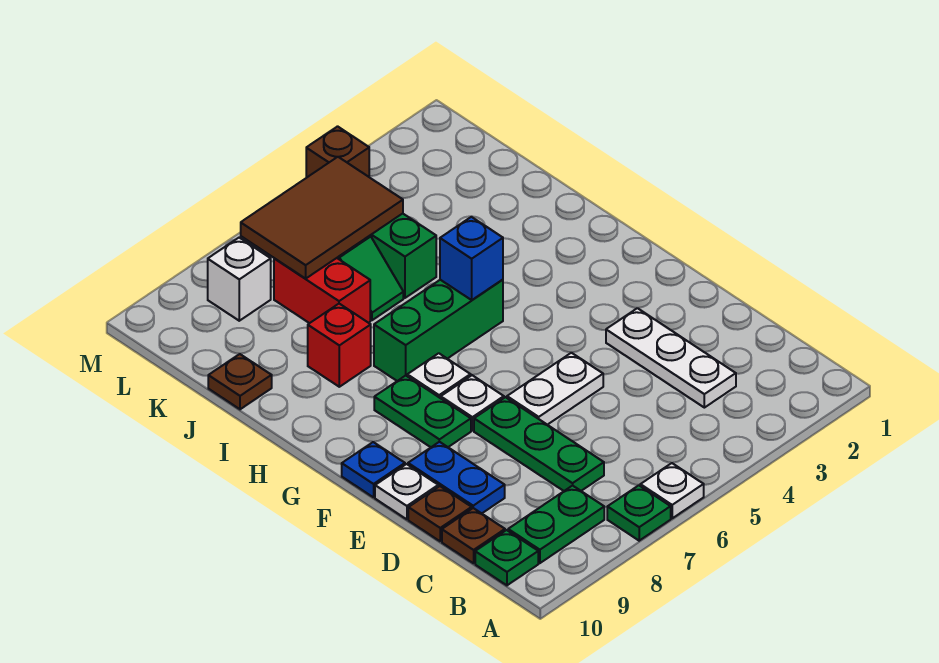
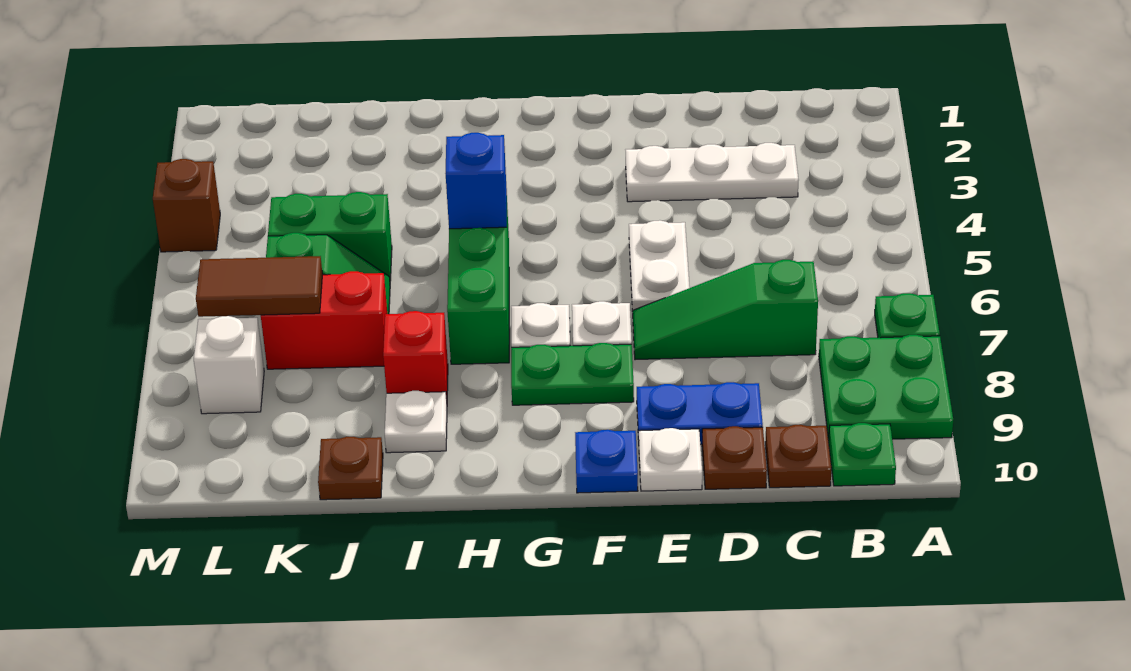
white 1x1 plate [640,463,704,518] -> white 1x1 plate moved to [385,391,447,453]
green 1x2 plate [508,485,604,563] -> green 2x2 plate [819,335,953,441]
green 1x3 plate [474,397,604,491] -> green 1x3 slope [633,260,818,360]
brown 2x3 tile [241,157,403,279] -> brown 1x2 tile [196,256,323,317]

